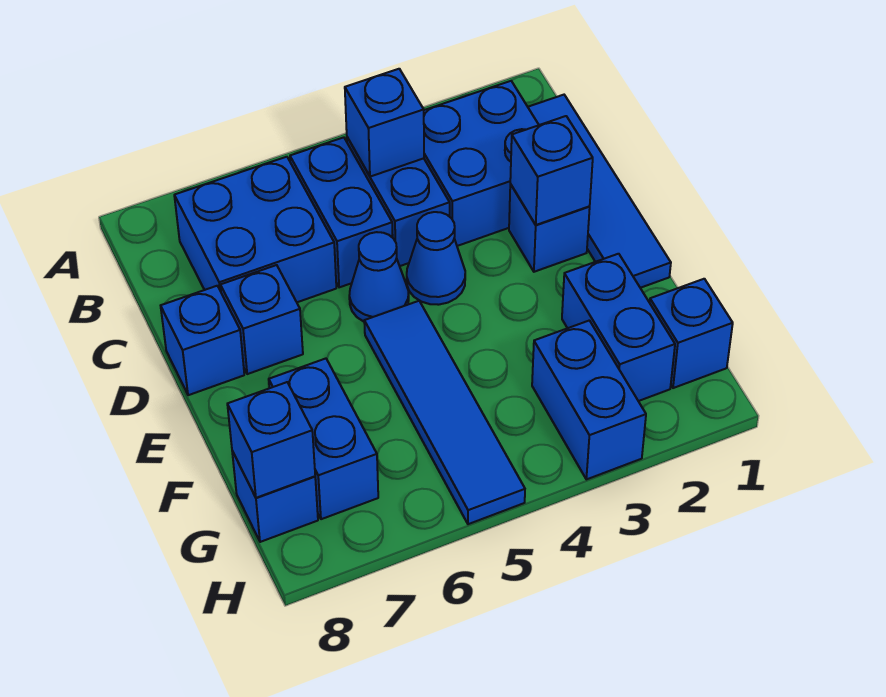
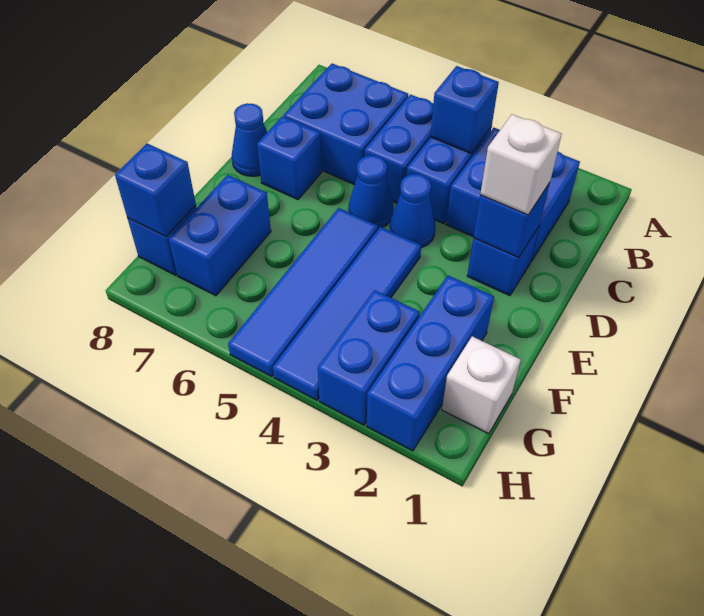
blue 1x4 tile [528,95,671,288] -> blue 1x4 tile moved to [273,227,421,400]
none -> white 1x1 brick [480,114,562,215]
blue 1x1 brick [161,286,244,395] -> blue 1x1 cone [232,103,267,176]
blue 1x2 brick [562,254,675,401] -> blue 1x3 brick [367,275,494,451]
blue 1x1 brick [650,279,733,388] -> white 1x1 brick [442,336,521,434]

